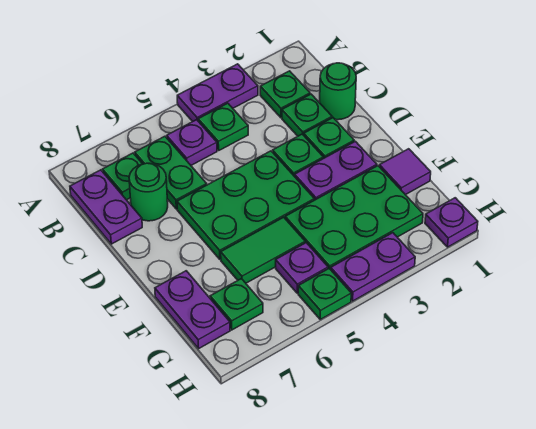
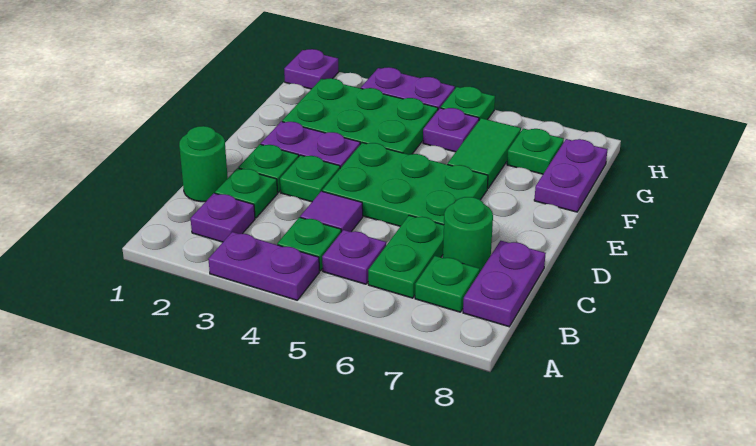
green 1x1 plate [260,71,310,118] -> purple 1x1 plate [191,193,255,242]
purple 1x1 tile [379,149,431,195] -> purple 1x1 tile moved to [300,191,363,232]
green 1x2 tile [221,217,305,283] -> green 1x2 tile turned to [447,118,521,189]

